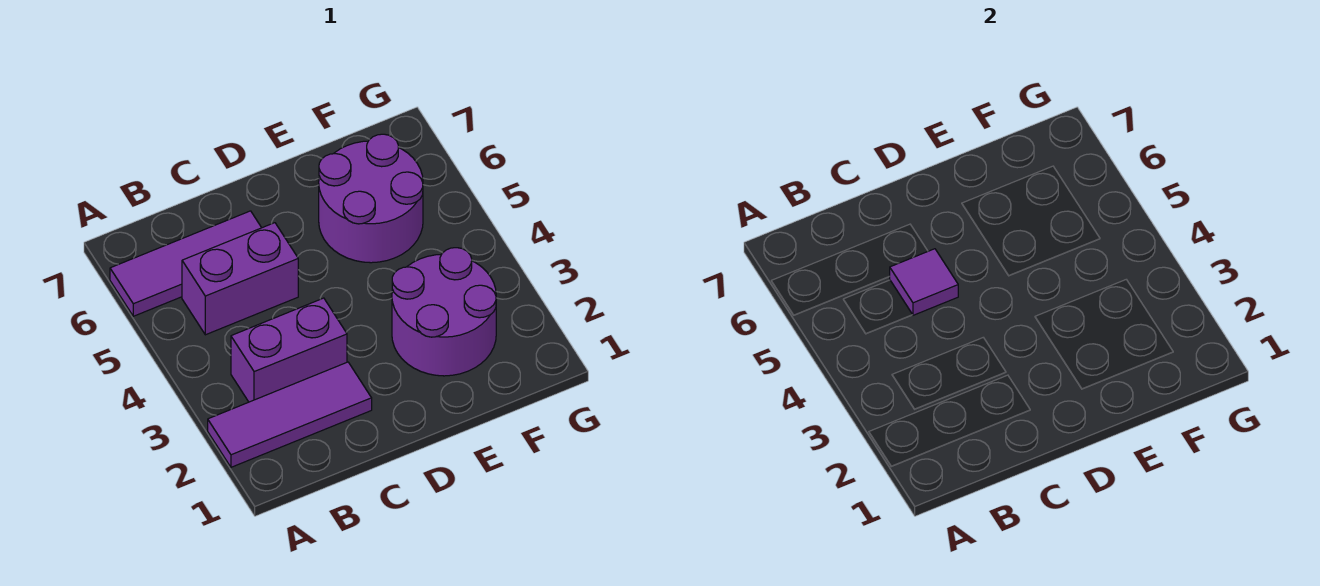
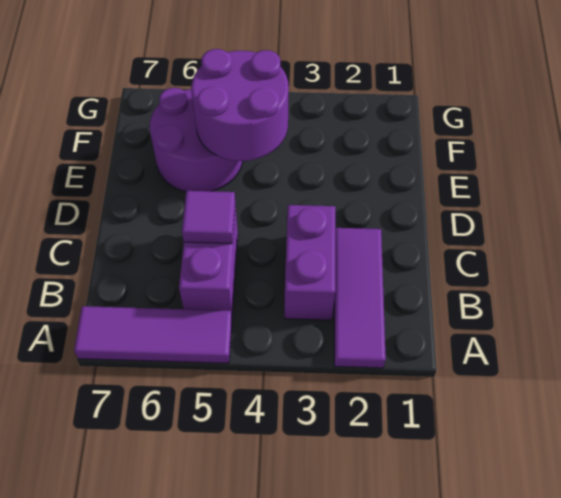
purple 1x3 tile [110,211,261,316] -> purple 1x3 tile turned to [74,306,232,363]
purple 2x2 round brick [392,248,496,376] -> purple 2x2 round brick moved to [191,49,289,161]

